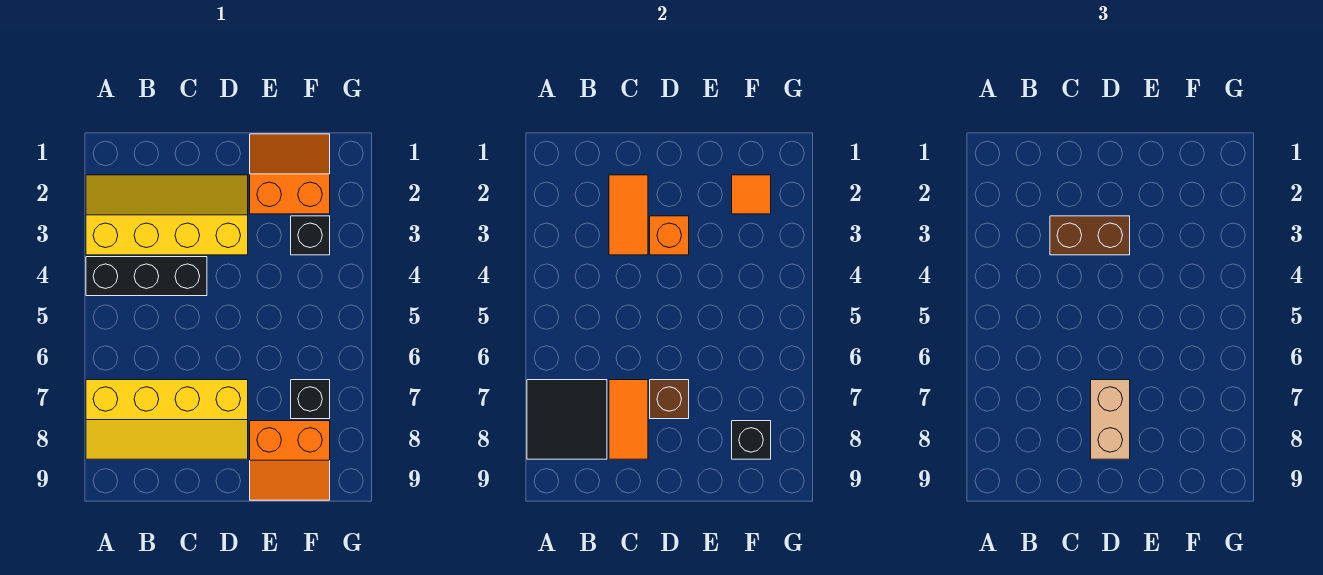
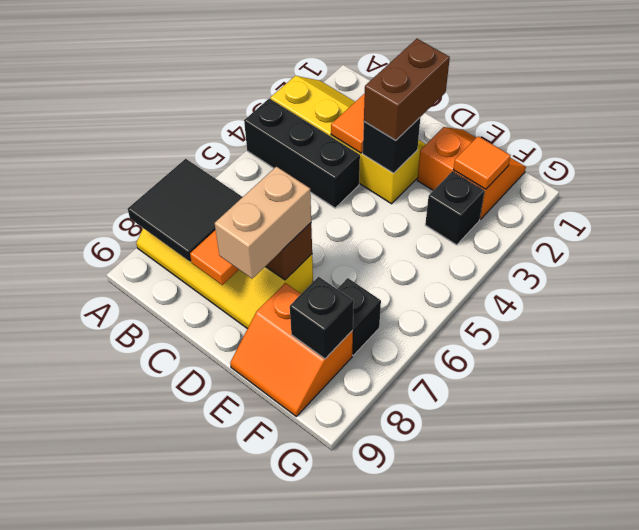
brown 1x2 brick [1050,216,1130,255] -> brown 1x2 brick turned to [364,39,450,141]
orange 1x1 brick [650,216,689,255] -> black 1x1 brick [363,118,420,173]

